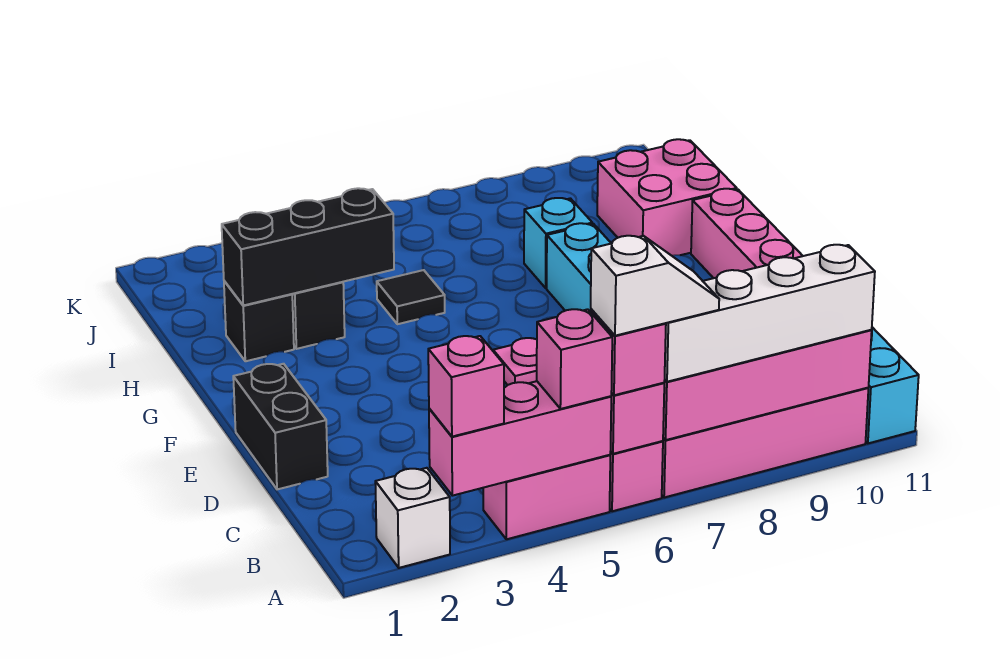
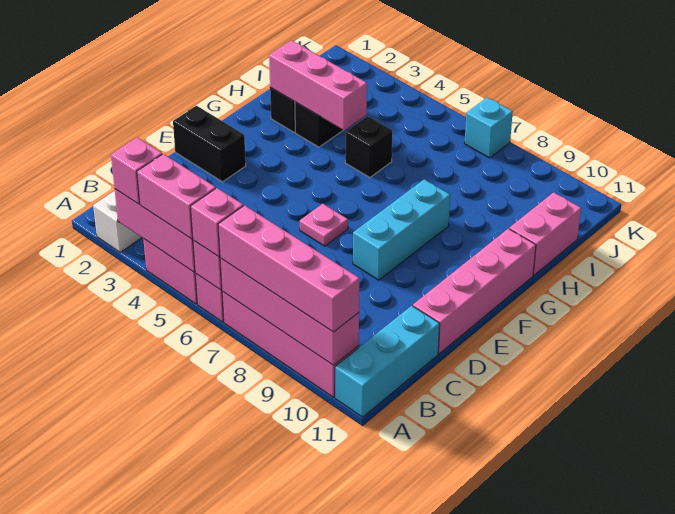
pink 1x1 brick [537,309,612,409] -> pink 1x2 brick [137,154,216,239]
white 1x2 slope [591,236,719,336] -> none
white 1x4 brick [665,245,875,382] -> pink 1x4 brick [218,205,360,332]
black 1x2 brick [233,364,328,489] -> black 1x2 brick turned to [173,106,246,182]
black 1x3 brick [222,188,394,305] -> pink 1x3 brick [269,40,367,130]
black 1x1 tile [377,270,445,324] -> black 1x1 brick [345,116,392,177]
cyan 1x1 brick [524,198,592,288] -> cyan 1x1 brick moved to [465,97,513,158]
pink 2x2 brick [597,139,737,256] -> pink 1x2 brick [509,192,581,275]

